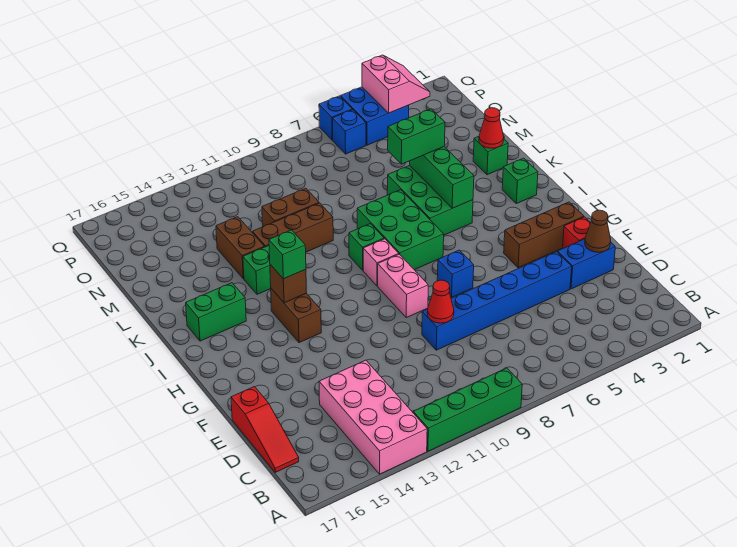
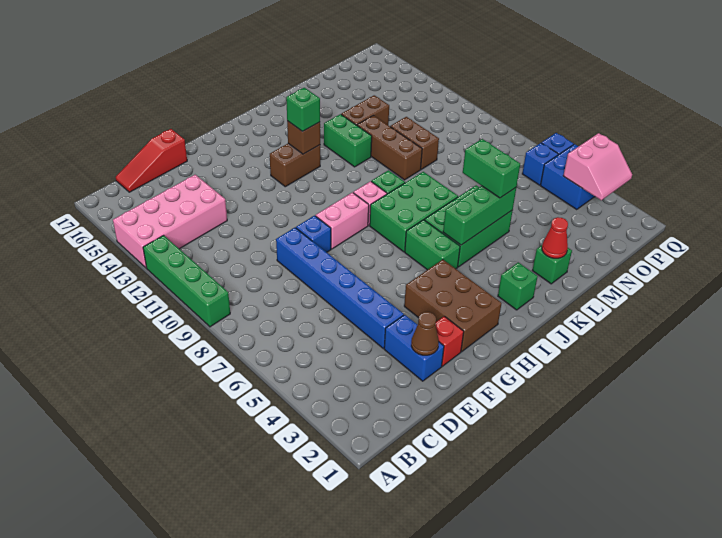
red 1x1 cone [427,280,454,323] -> none
brown 1x3 brick [504,202,584,268] -> brown 2x3 brick [404,260,502,352]
blue 1x1 brick [437,250,474,297] -> blue 1x1 brick moved to [296,216,331,252]
green 1x2 brick [186,283,246,341] -> green 1x2 brick moved to [405,220,460,270]

